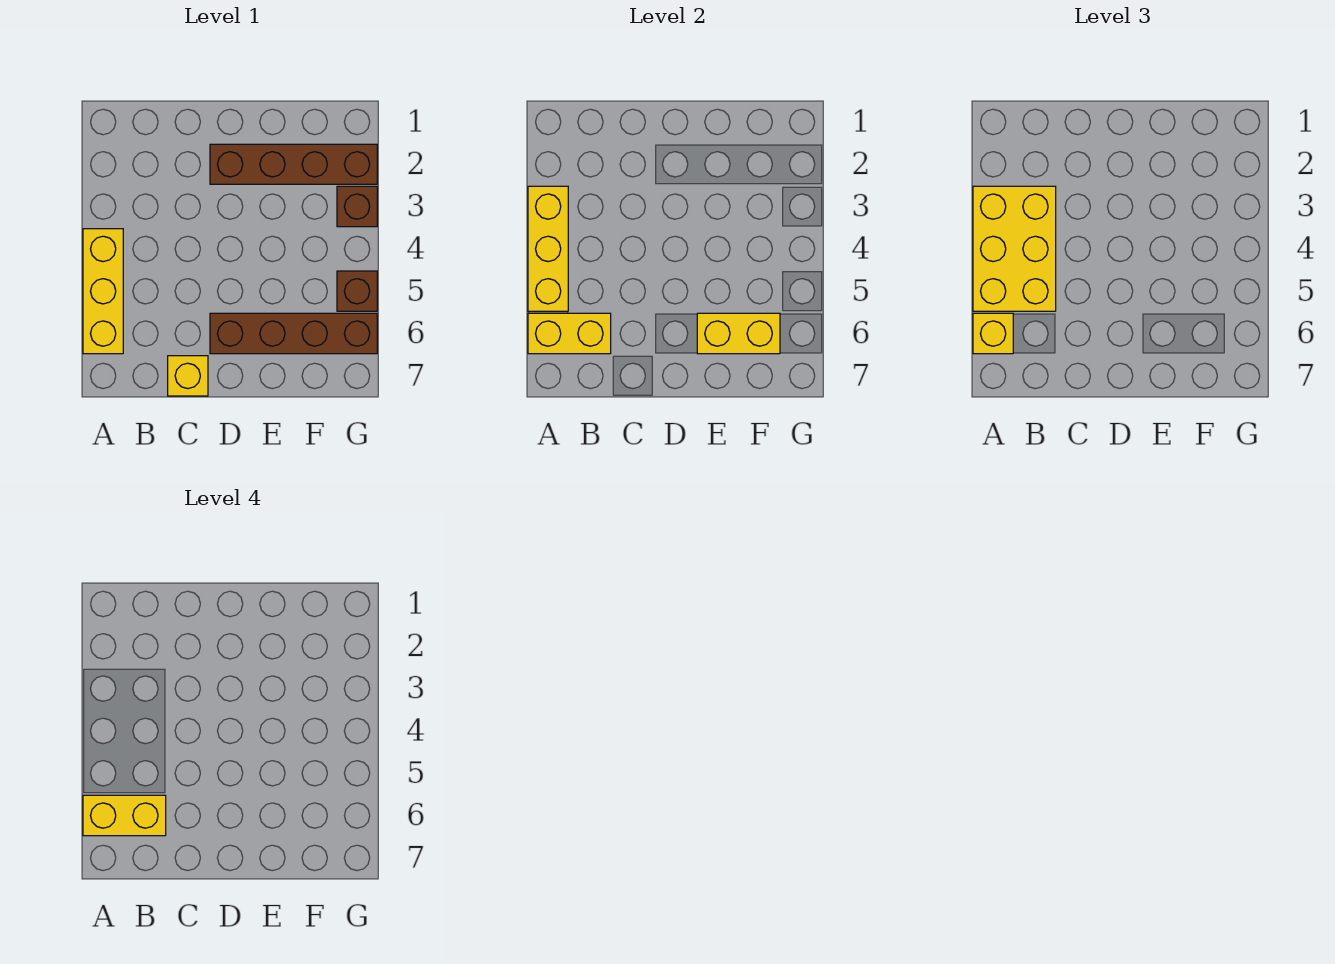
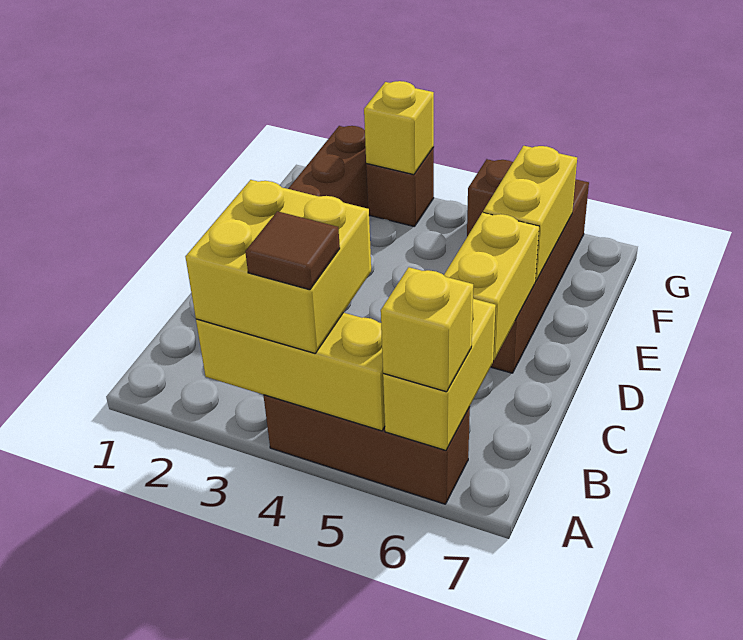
yellow 2x3 brick [973,186,1056,311] -> yellow 2x2 brick [185,180,371,353]
yellow 1x3 brick [83,229,123,354] -> brown 1x3 brick [264,395,470,504]
none -> brown 1x1 tile [245,211,340,290]
yellow 1x2 brick [83,795,166,836] -> yellow 1x2 brick moved to [444,213,539,360]
yellow 1x1 brick [168,356,208,396] -> yellow 1x1 brick moved to [364,81,434,175]

